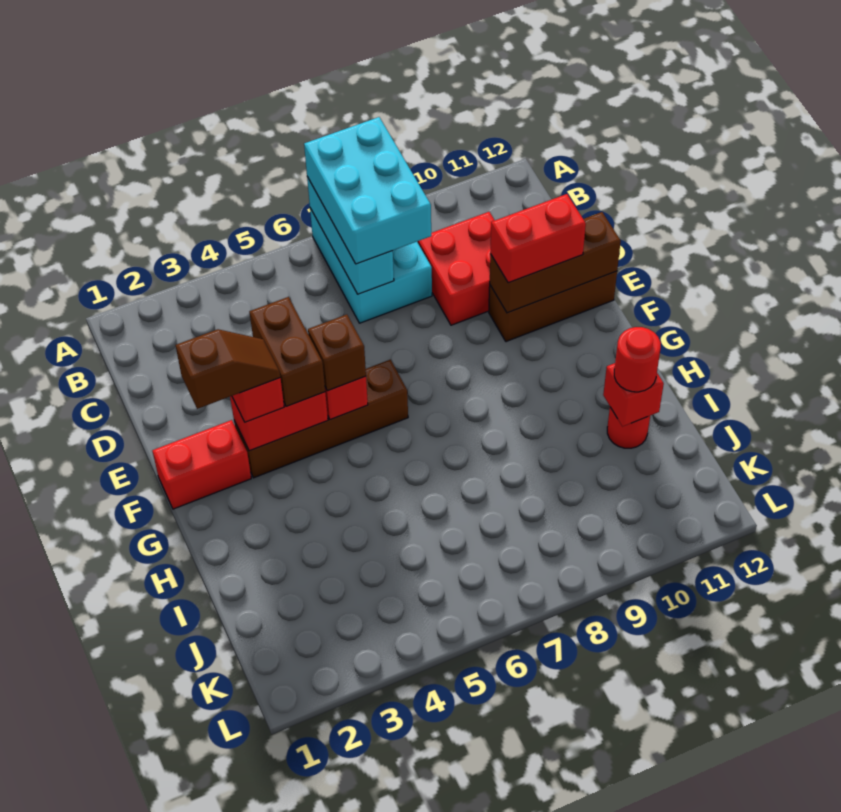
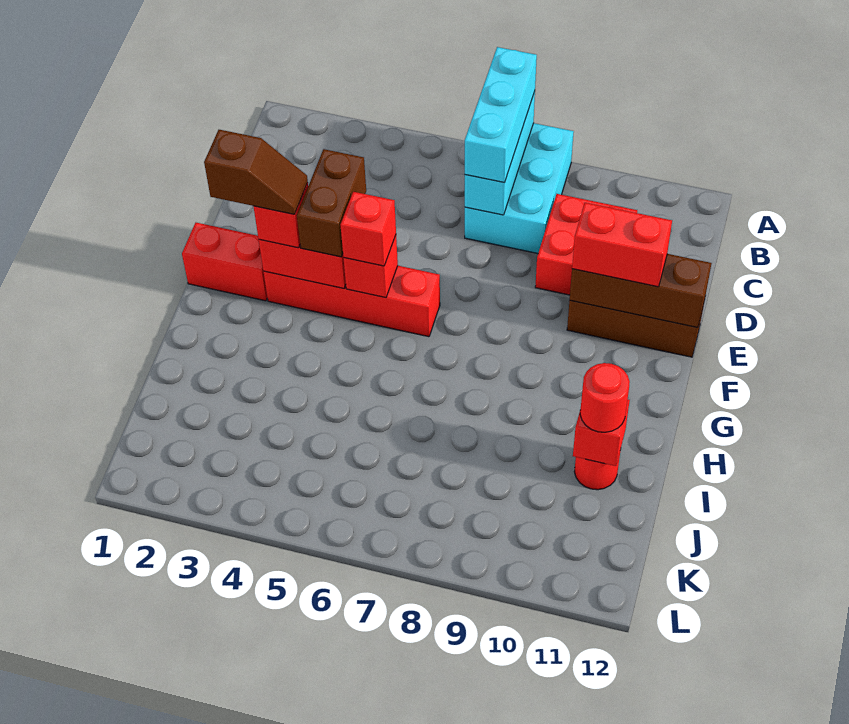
cyan 2x3 brick [304,117,431,264] -> cyan 1x3 brick [465,47,537,183]
brown 1x4 brick [234,359,408,478] -> red 1x4 brick [263,266,440,337]
brown 1x1 brick [308,315,366,391] -> red 1x1 brick [341,192,396,266]

